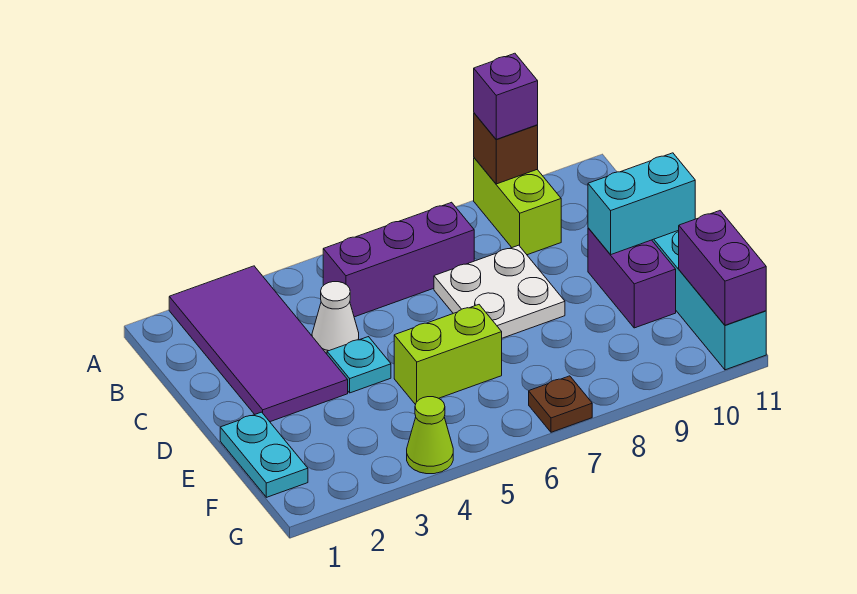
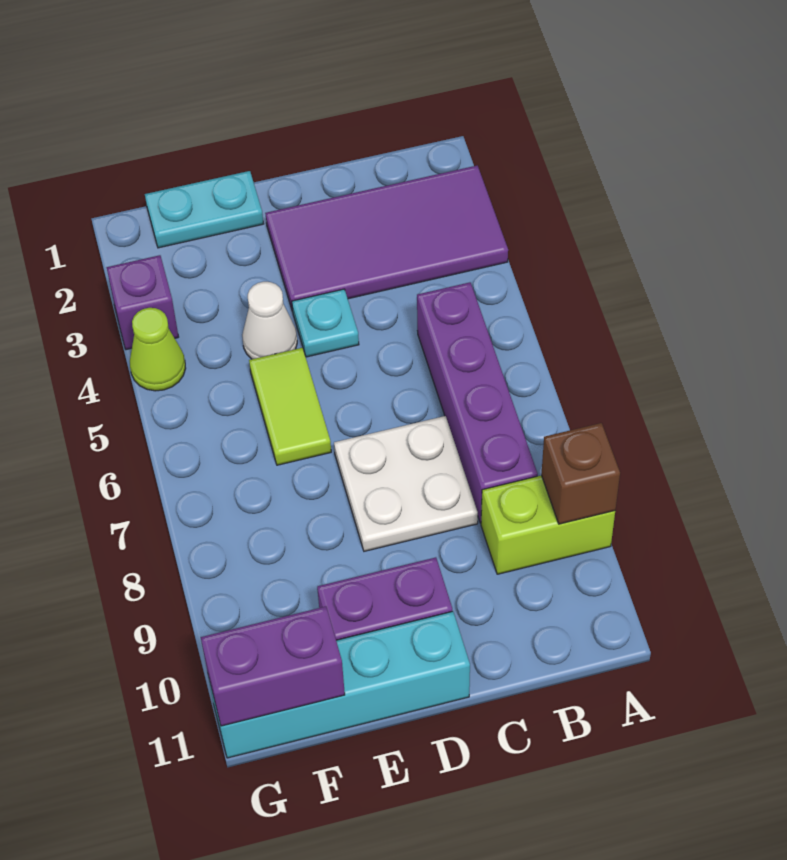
purple 1x1 brick [474,53,538,140] -> purple 1x1 brick moved to [107,255,179,350]
purple 1x3 brick [323,202,474,317] -> purple 1x4 brick [417,282,538,523]
white 1x1 cone [312,282,359,354] -> white 1x1 cone moved to [242,282,297,359]
cyan 1x2 brick [588,153,695,255] -> none
lime 1x2 brick [394,305,502,405] -> lime 1x2 tile [249,348,331,465]
brown 1x1 plate [529,376,592,432] -> none

